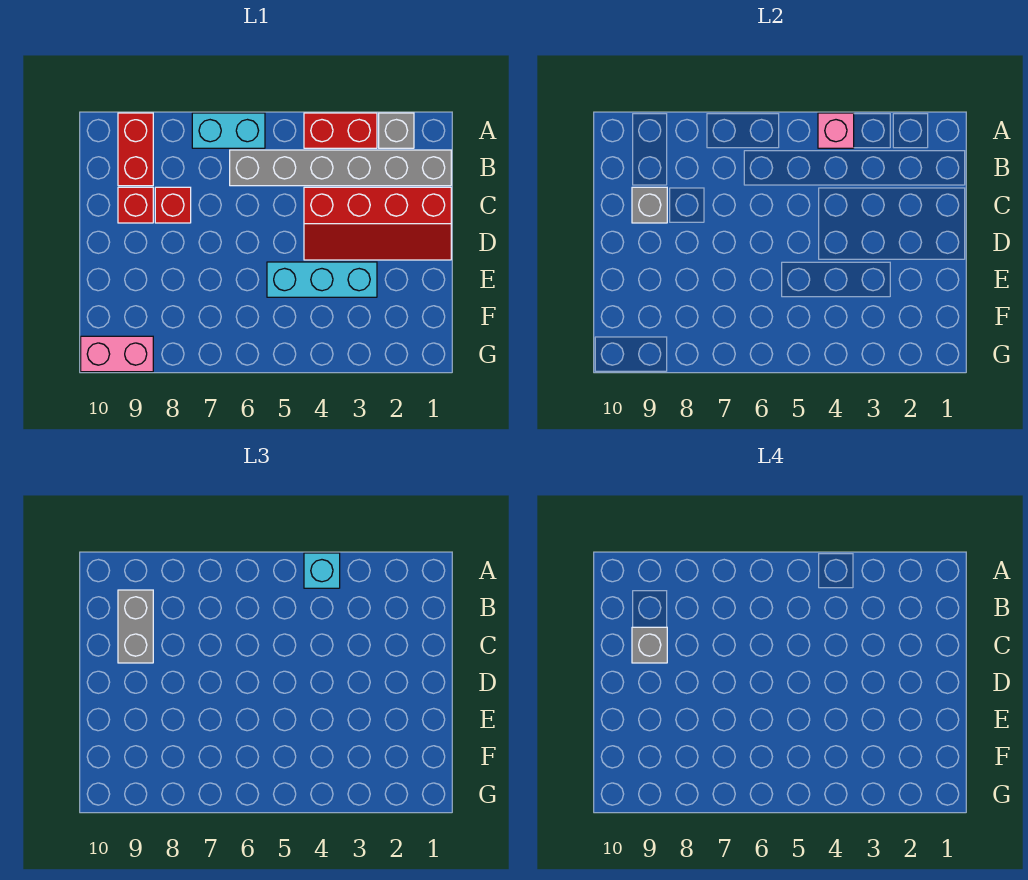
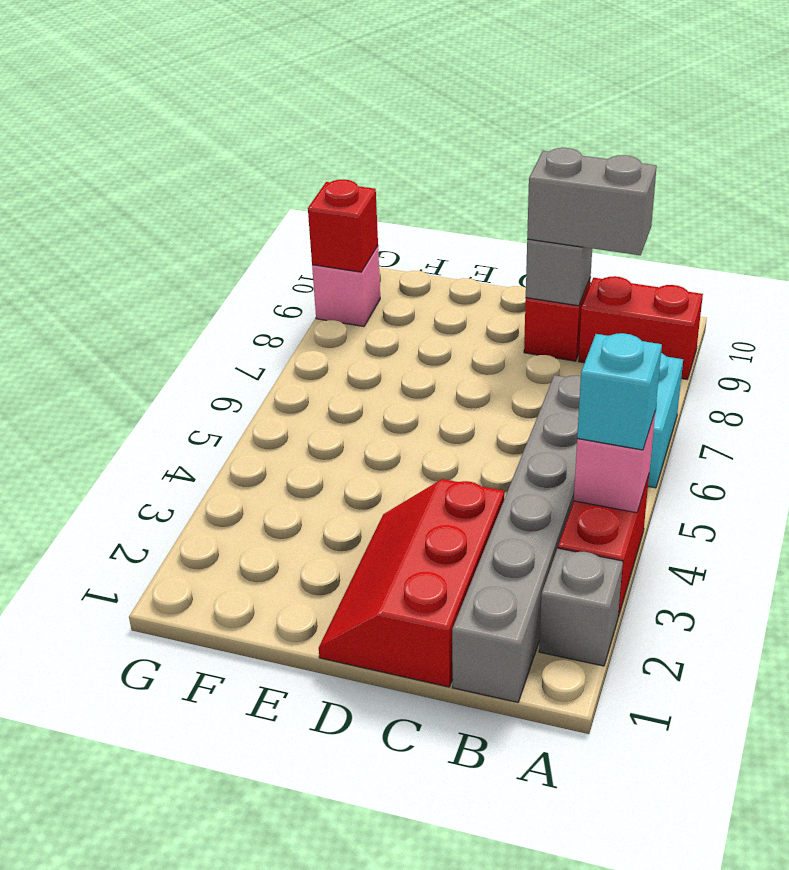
red 2x4 slope [304,187,451,260] -> red 2x3 slope [319,479,504,687]
red 1x1 brick [155,187,191,223] -> red 1x1 brick moved to [308,179,378,272]
grey 1x1 brick [632,627,667,663] -> none
cyan 1x3 brick [267,262,377,297] -> none
pink 1x2 brick [81,336,153,372] -> pink 1x1 brick [312,246,380,327]

